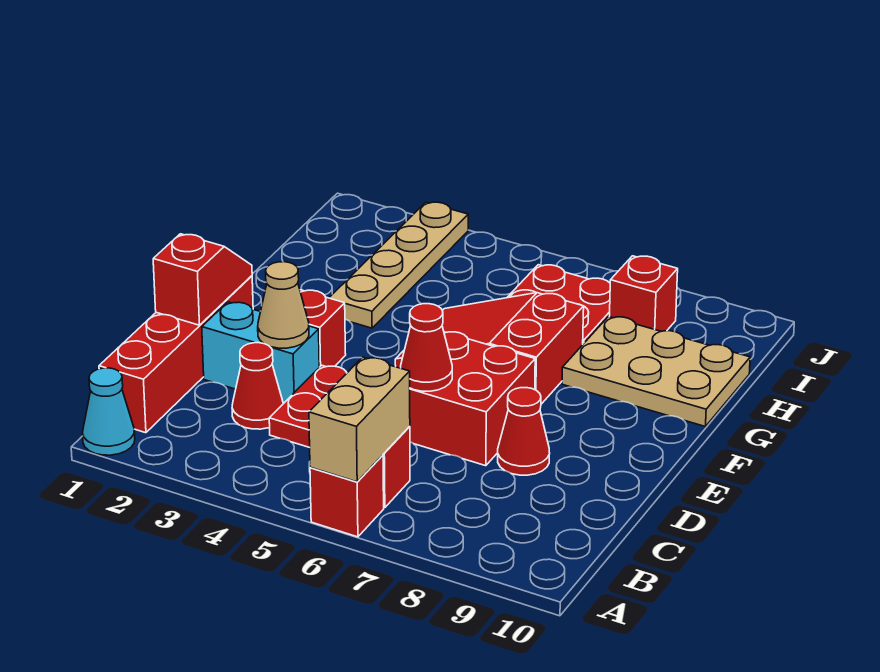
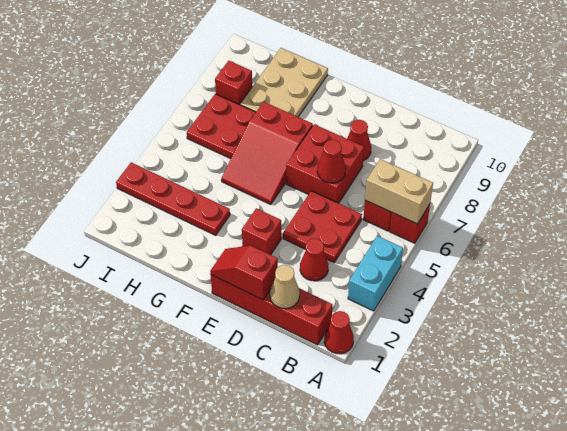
cyan 1x1 cone [82,368,135,455] -> red 1x1 cone [324,311,354,354]
cyan 1x2 brick [202,302,319,404] -> cyan 1x2 brick moved to [348,236,403,311]
tan 1x1 cone [258,262,309,348] -> tan 1x1 cone moved to [270,265,300,309]
tan 1x4 plate [329,202,468,328] -> red 1x4 plate [116,162,230,235]

